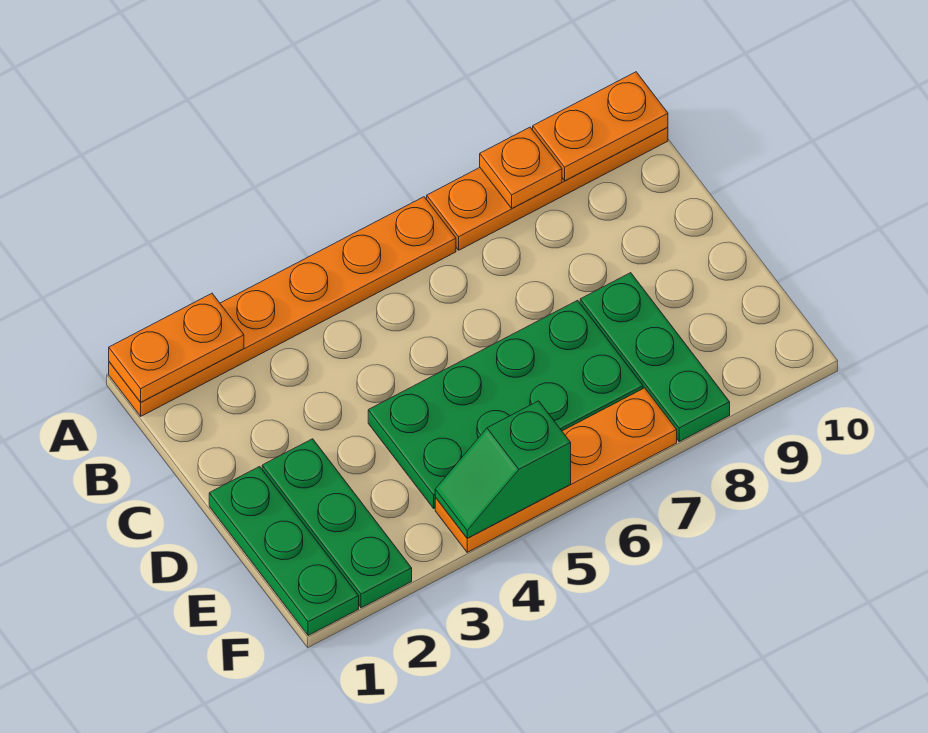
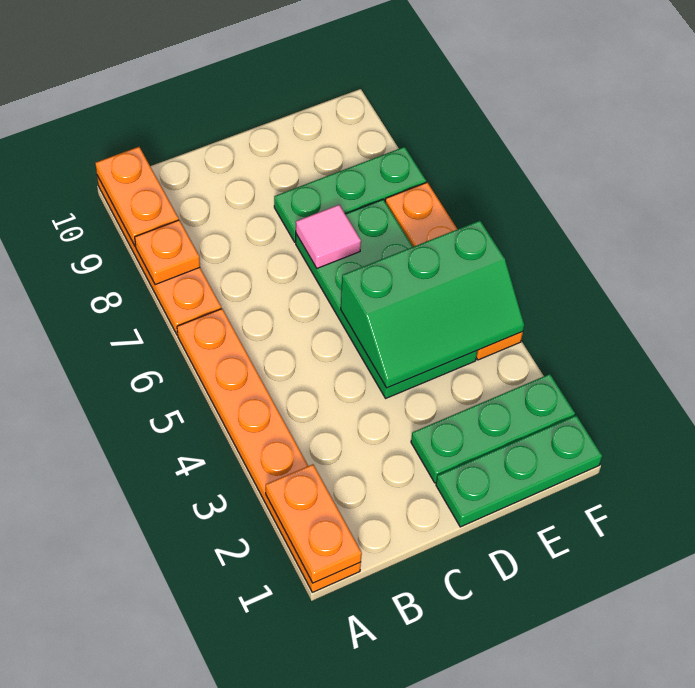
none -> pink 1x1 tile [296,205,361,268]
green 1x2 slope [435,401,571,538] -> green 2x3 slope [341,221,524,388]

